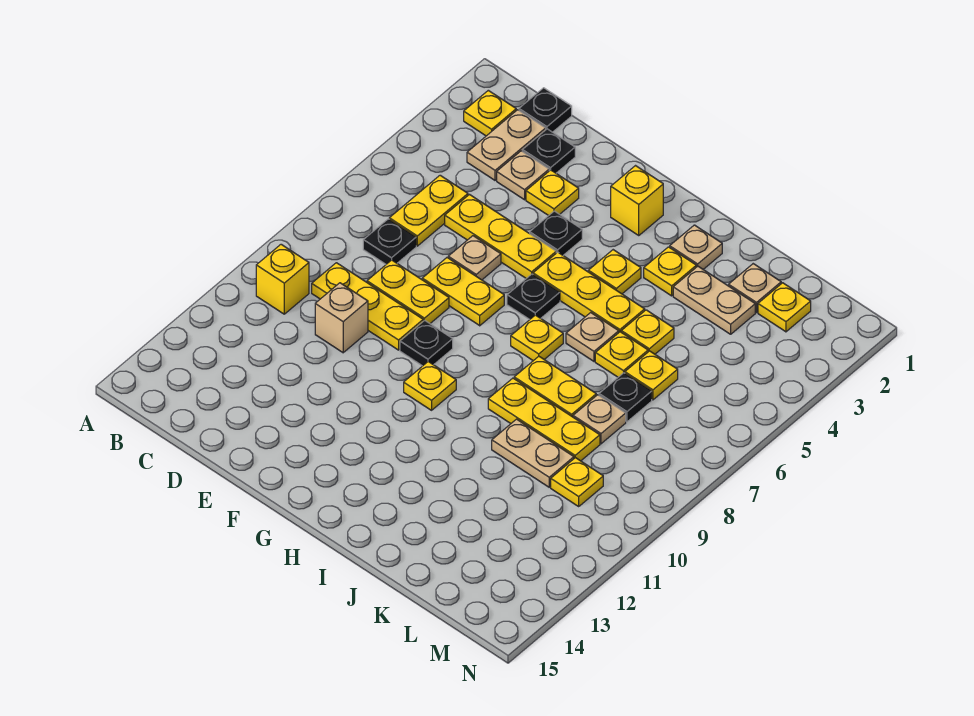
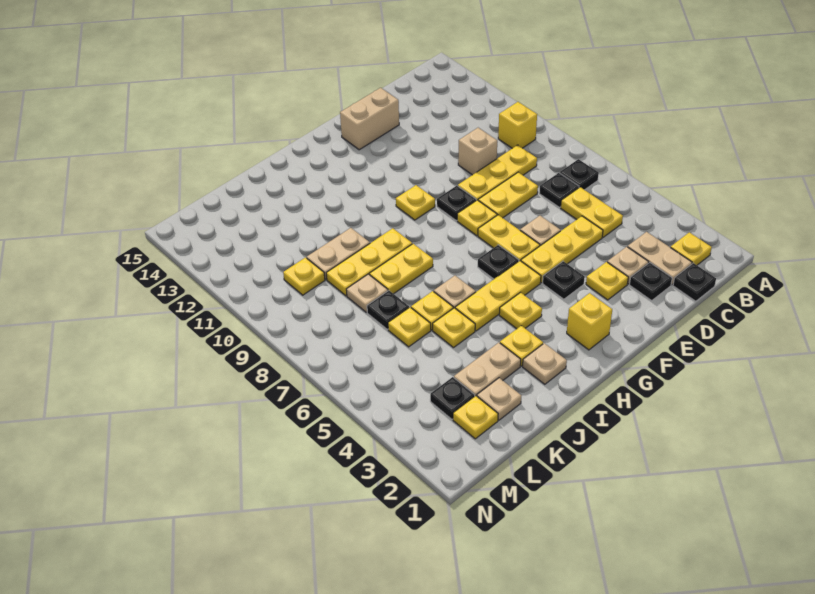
none -> black 1x1 plate [560,159,599,190]
yellow 1x2 plate [422,258,504,326] -> yellow 1x2 plate turned to [478,215,540,261]
none -> tan 1x2 brick [340,88,399,150]
yellow 1x1 plate [511,315,563,361] -> yellow 1x1 plate moved to [457,200,497,236]
none -> black 1x1 plate [430,377,475,419]

